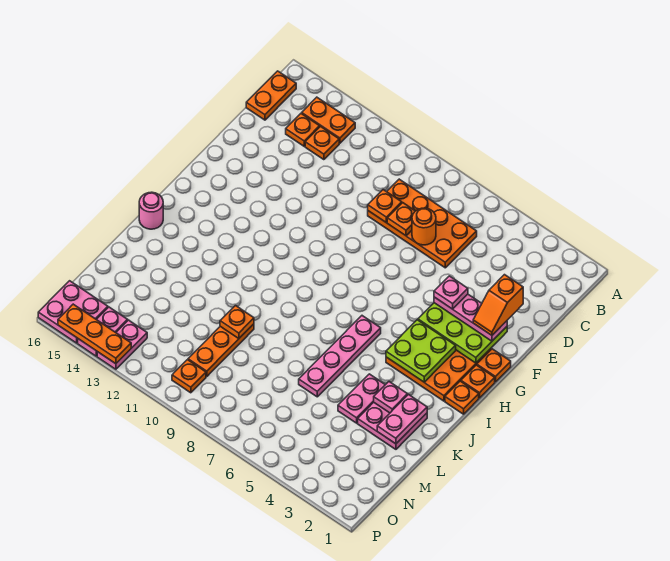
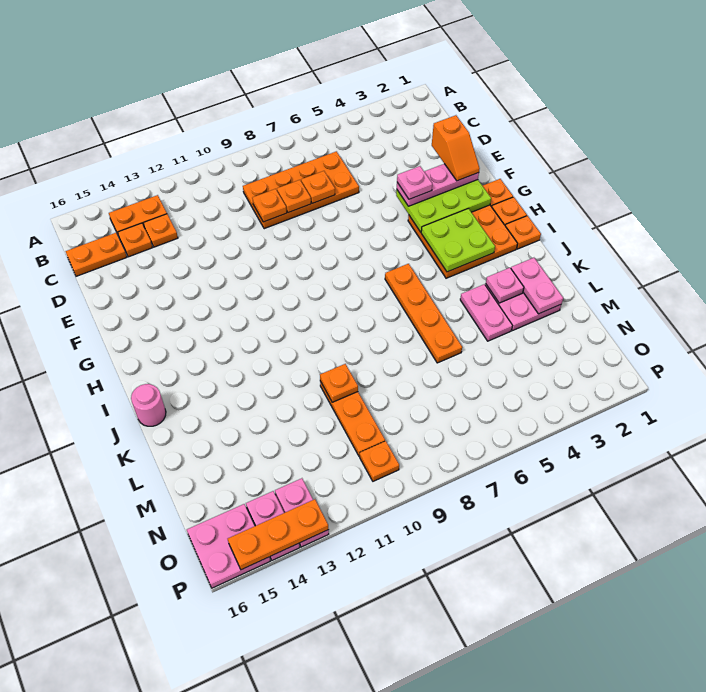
orange 1x2 plate [246,71,296,120] -> orange 1x2 plate turned to [66,233,127,276]
orange 1x1 round brick [412,208,436,245] -> orange 1x1 plate [301,171,335,203]
pink 1x4 plate [299,316,381,397] -> orange 1x4 plate [385,264,462,363]

